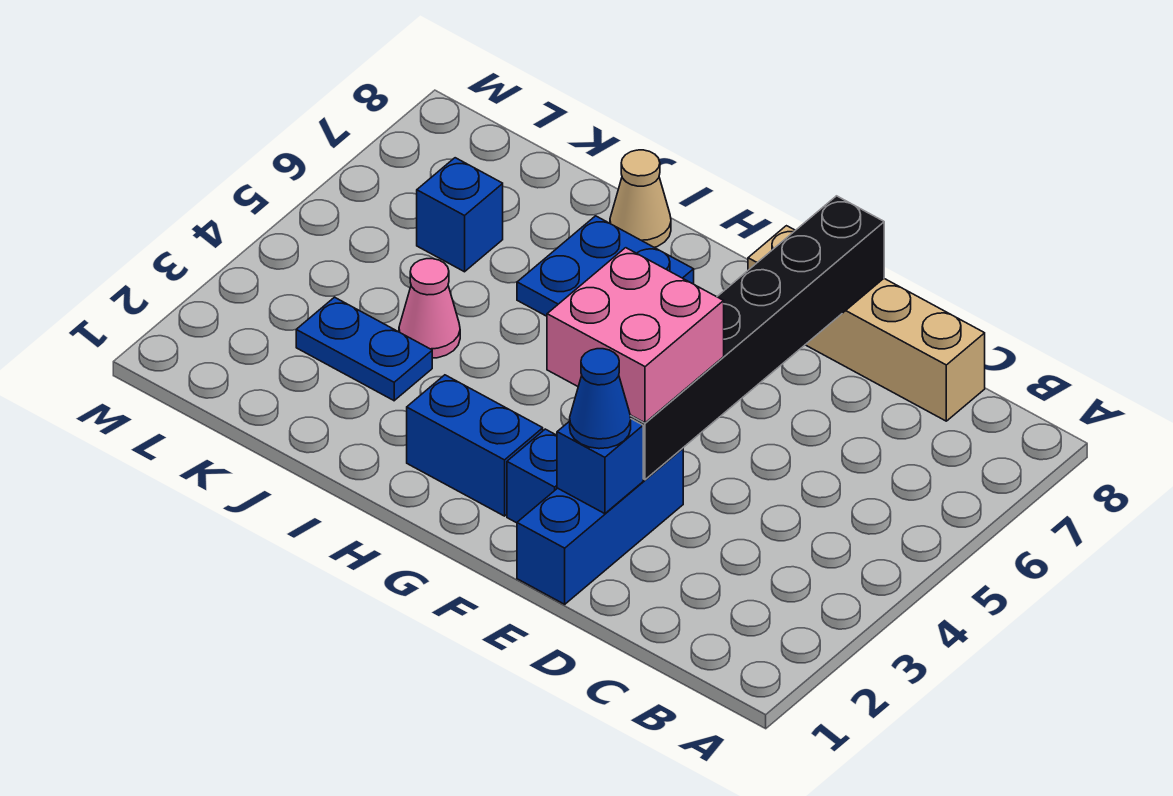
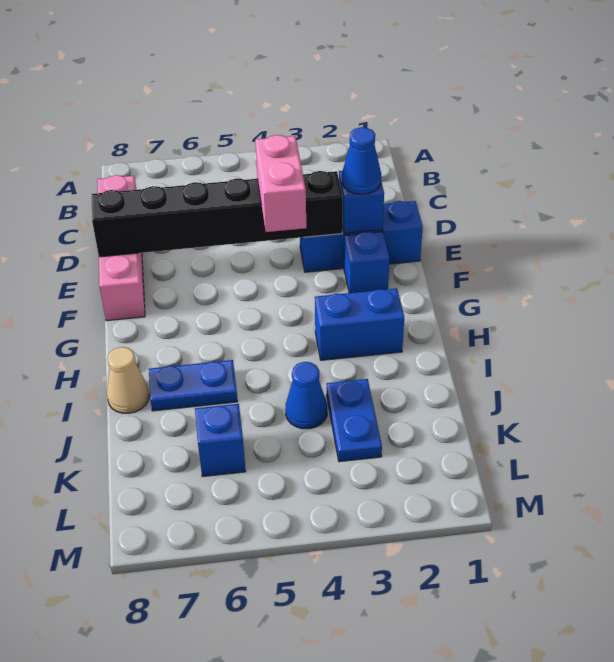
tan 1x4 brick [748,226,985,421] -> pink 1x4 brick [97,175,145,321]
pink 2x2 brick [547,248,724,423] -> pink 1x2 brick [255,135,306,232]
blue 1x2 brick [407,375,543,516] -> blue 1x2 brick turned to [315,288,404,360]
blue 2x2 plate [517,216,694,316] -> blue 1x2 plate [149,360,238,411]
pink 1x1 cone [399,259,460,358] -> blue 1x1 cone [285,362,327,429]

